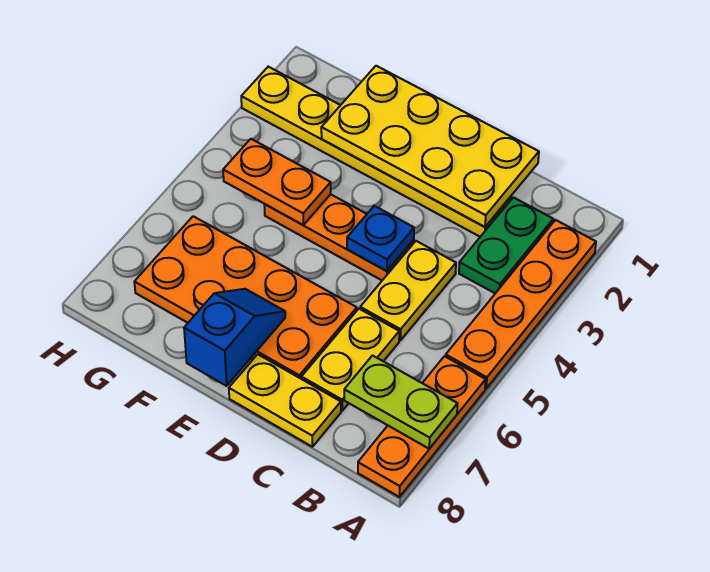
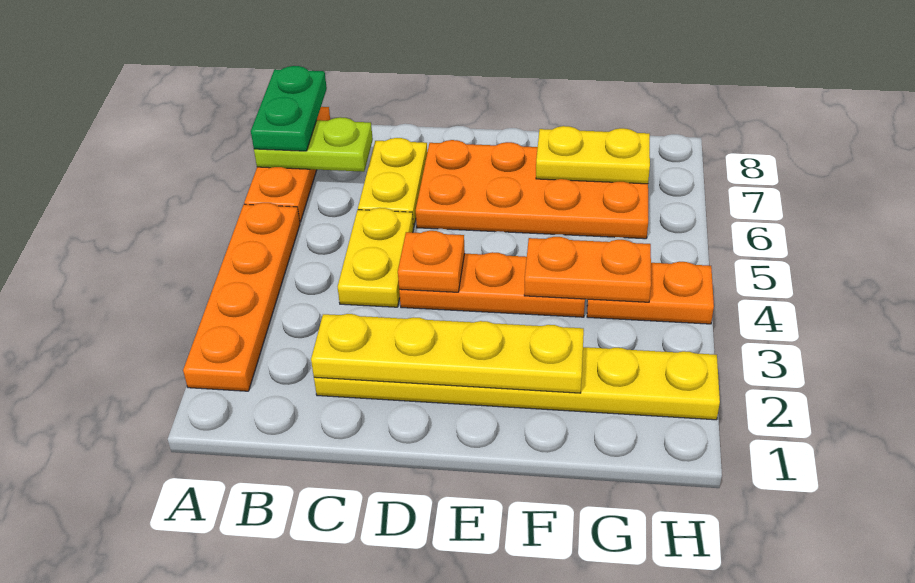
green 1x2 plate [459,197,553,293] -> green 1x2 plate moved to [251,66,327,151]
yellow 2x4 plate [321,66,539,227] -> yellow 1x4 plate [311,314,584,393]
yellow 1x2 plate [229,354,341,447] -> yellow 1x2 plate moved to [536,126,650,184]
blue 1x1 plate [347,206,414,271] -> orange 1x1 plate [398,231,465,292]
blue 1x2 slope [184,289,285,386] -> none
none -> orange 1x2 plate [587,262,714,324]

